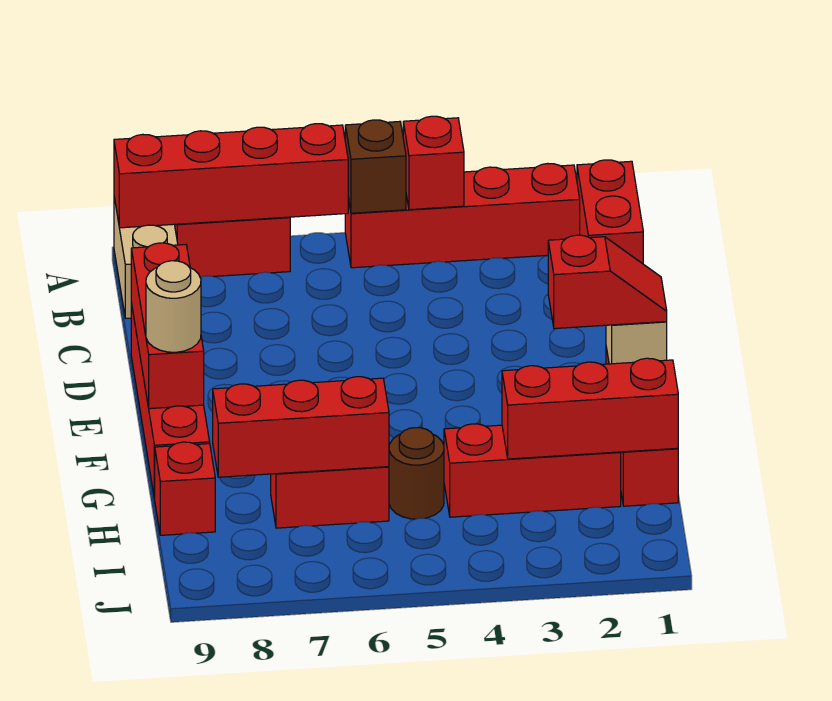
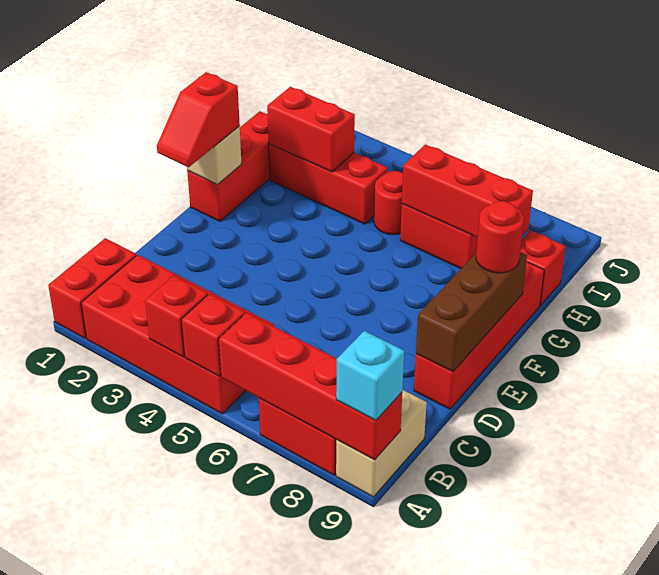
red 1x4 brick [345,164,580,268] -> red 2x4 brick [81,255,274,414]
brown 1x1 brick [345,120,406,213] -> red 1x1 brick [181,294,245,377]
none -> cyan 1x1 brick [336,331,404,420]
red 1x3 brick [131,243,204,409] -> brown 1x3 brick [416,252,527,372]
red 1x2 slope [548,235,667,329] -> red 1x2 slope turned to [157,72,240,167]
tan 1x1 round brick [146,261,201,352] -> red 1x1 round brick [476,201,524,273]
red 1x3 brick [502,358,678,459] -> red 1x2 brick [267,87,355,172]
brown 1x1 round brick [389,428,444,519] -> red 1x1 round brick [374,171,403,235]

